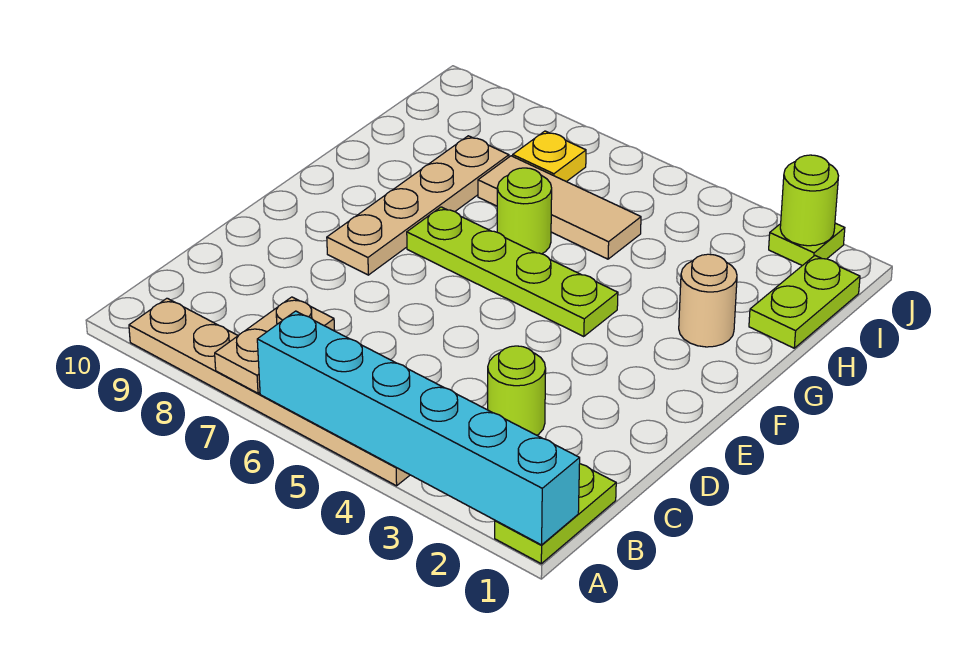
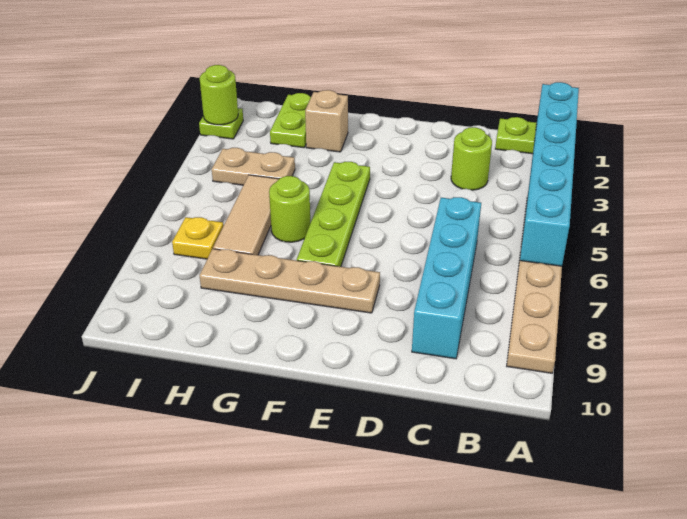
tan 1x2 plate [215,297,335,393] -> tan 1x2 plate moved to [212,148,295,185]
none -> cyan 1x4 brick [412,197,481,359]
tan 1x1 round brick [679,254,737,347] -> tan 1x1 brick [305,90,348,152]
lime 1x2 plate [749,256,860,348] -> lime 1x2 plate turned to [270,93,311,148]

